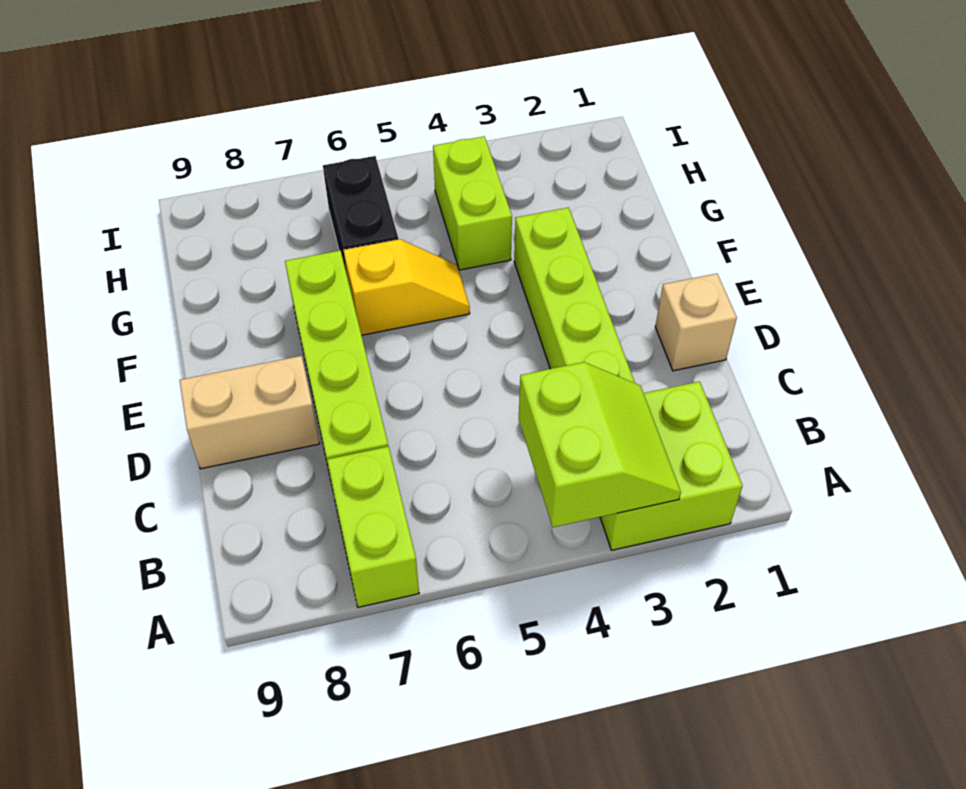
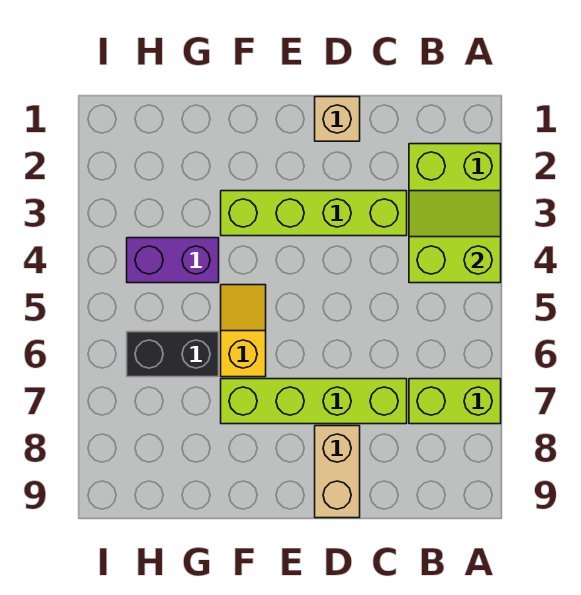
lime 1x2 brick [433,136,512,270] -> purple 1x2 brick [127,238,219,283]

